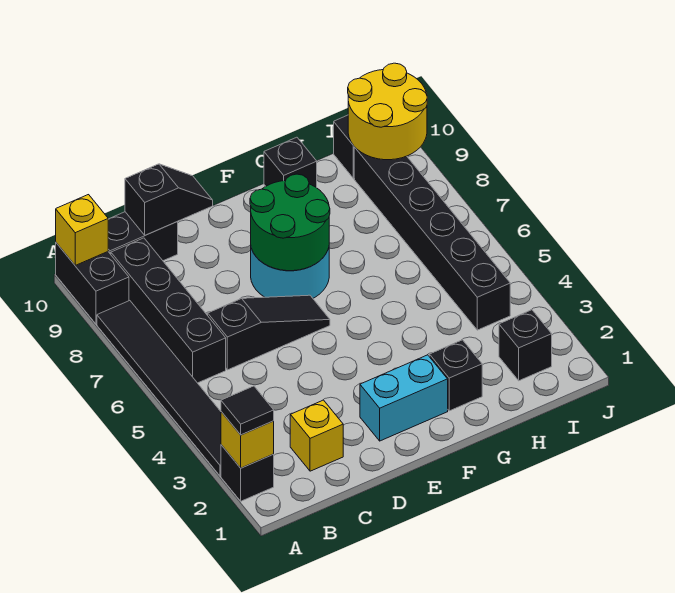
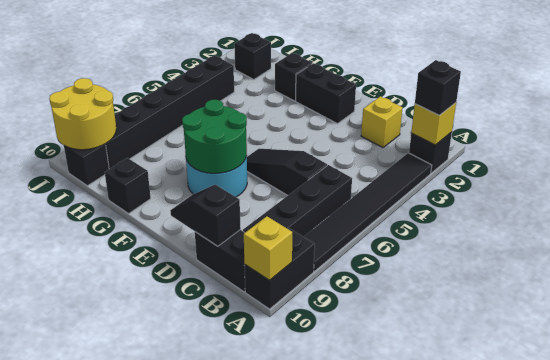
black 1x1 tile [221,386,274,435] -> black 1x1 brick [415,60,461,115]
cyan 1x2 brick [360,355,448,441] -> black 1x2 brick [296,63,356,124]

